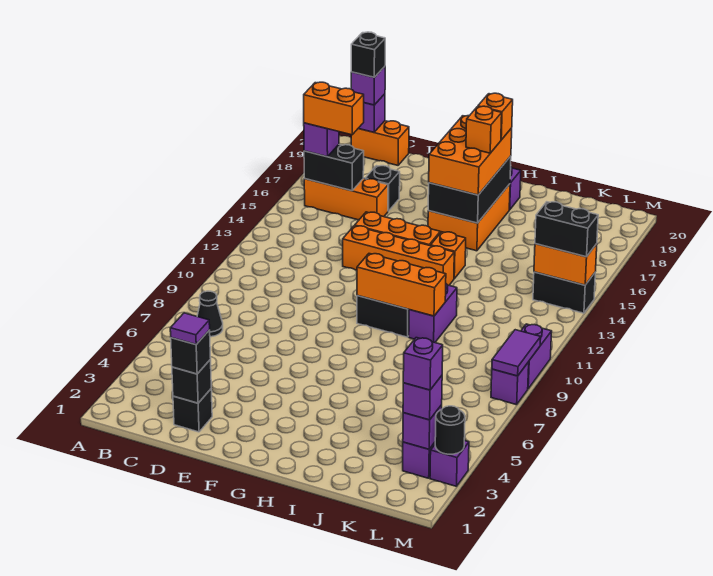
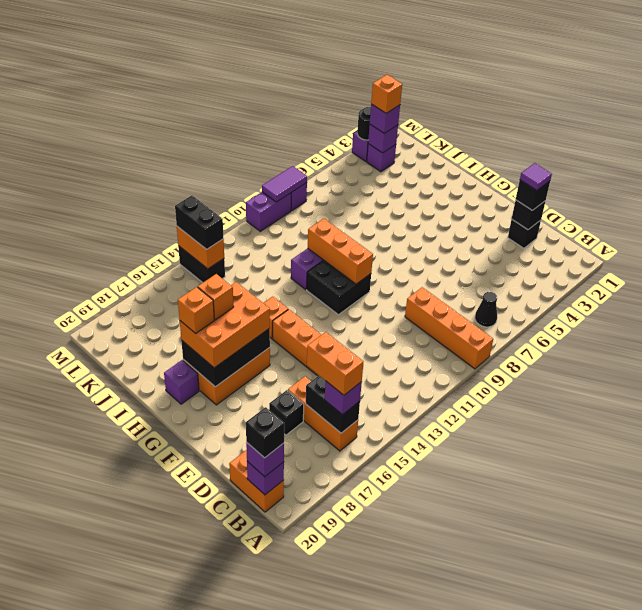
orange 1x4 brick [343,226,454,285] -> orange 1x4 brick moved to [405,287,493,369]
purple 1x1 brick [403,338,443,390] -> orange 1x1 brick [371,75,402,113]

